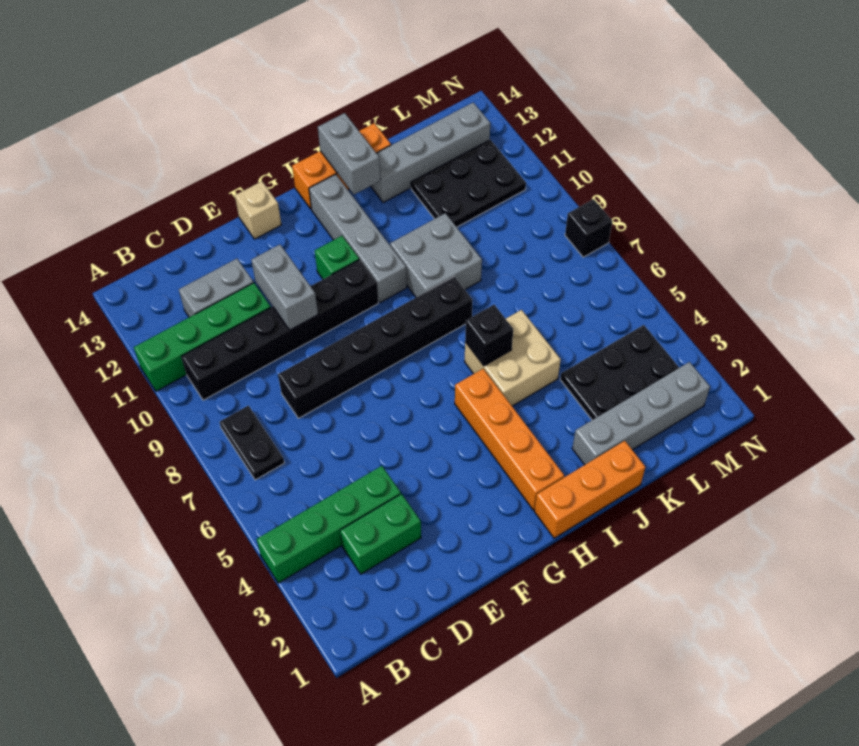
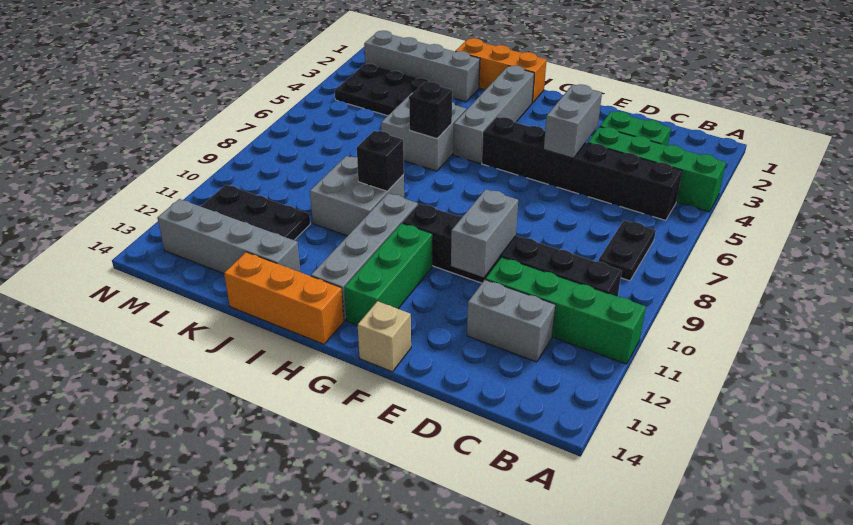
black 1x6 brick [278,276,473,418] -> black 1x6 brick moved to [482,117,682,220]
green 1x1 brick [315,236,359,279] -> green 1x3 brick [344,223,432,325]
orange 1x4 brick [455,369,564,510] -> grey 1x4 brick [453,65,534,163]
tan 2x2 brick [465,310,561,406] -> grey 2x2 brick [381,93,466,171]
grey 1x2 brick [318,113,381,194] -> grey 1x2 brick moved to [544,84,602,158]
black 1x1 brick [565,199,612,257] -> black 1x1 brick moved to [357,131,404,191]

